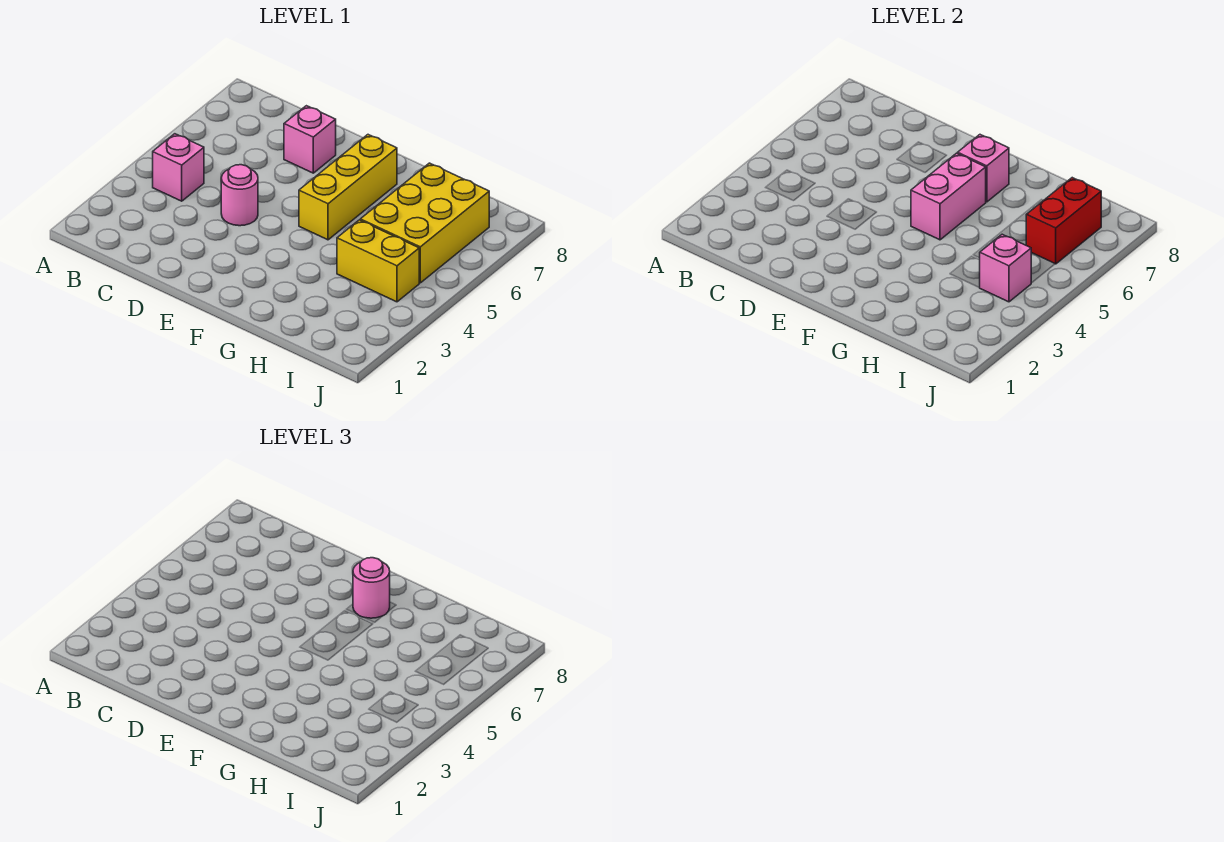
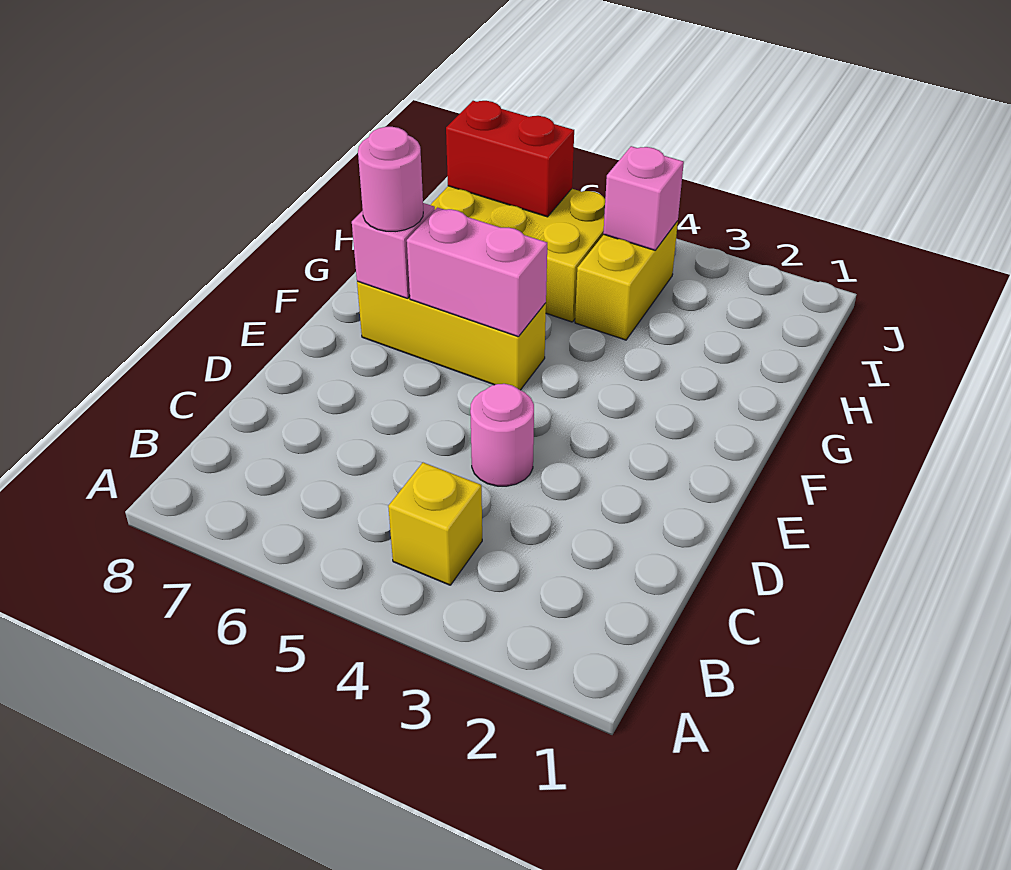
pink 1x1 brick [153,134,204,201] -> yellow 1x1 brick [388,463,482,585]
pink 1x1 brick [284,106,336,173] -> none

